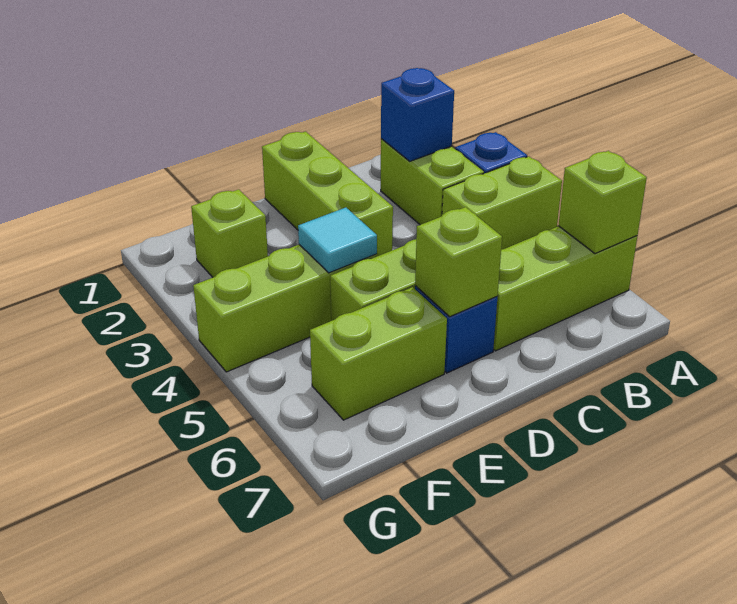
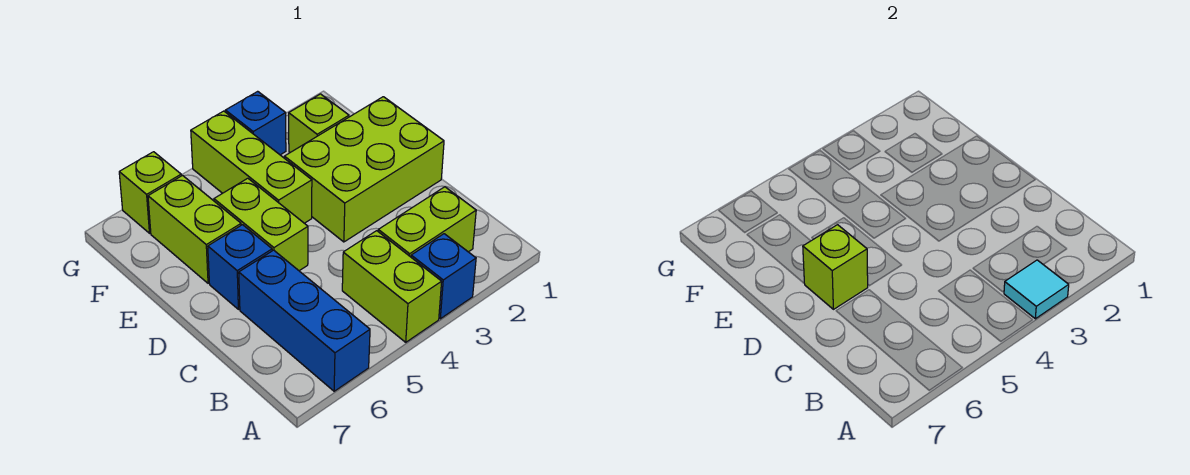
lime 1x3 brick [493,226,637,351] -> blue 1x3 brick [239,250,370,391]
lime 1x1 brick [559,151,647,254] -> lime 1x1 brick moved to [119,152,181,233]
blue 1x1 brick [381,68,454,161] -> blue 1x1 brick moved to [225,91,286,155]
lime 1x3 brick [262,132,393,256] -> lime 2x3 brick [284,97,444,242]
cyan 1x1 tile [298,208,377,273] -> cyan 1x1 tile moved to [1004,260,1069,319]

